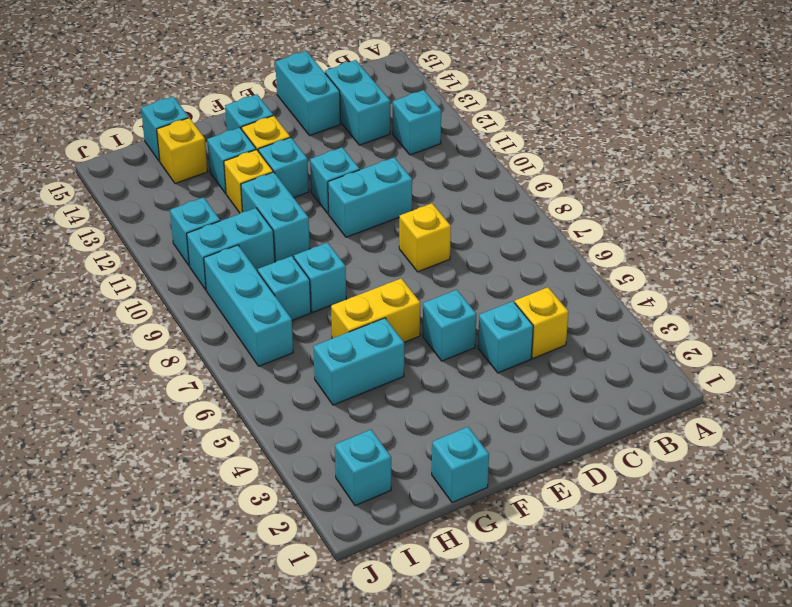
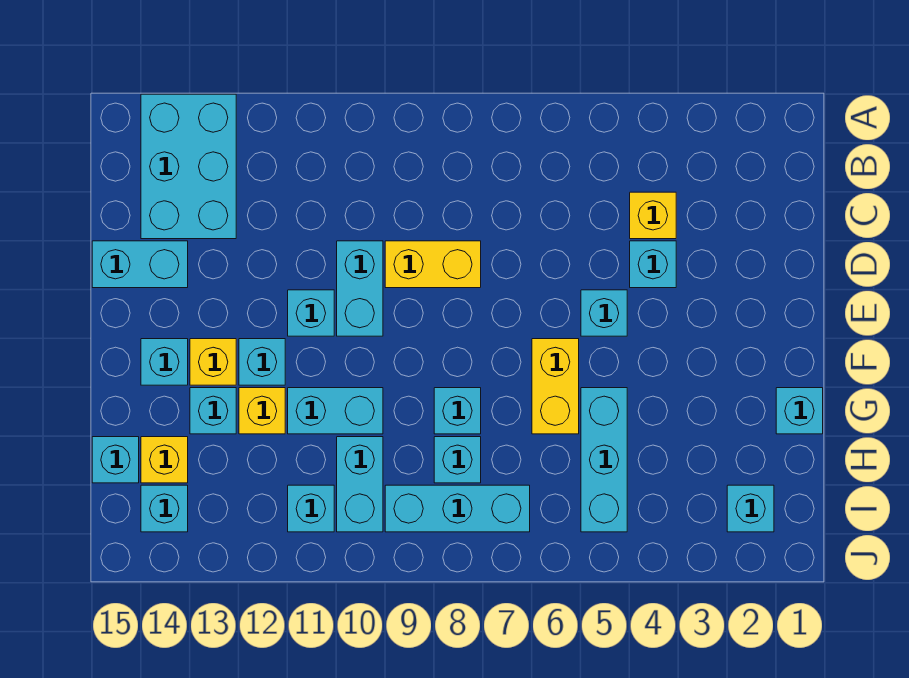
cyan 1x1 brick [393,90,441,155] -> cyan 1x1 brick moved to [141,485,188,532]
cyan 1x2 brick [325,60,390,145] -> cyan 2x3 brick [141,94,236,239]
yellow 1x1 brick [399,203,451,272] -> yellow 1x2 brick [385,241,481,288]
cyan 1x2 brick [313,318,404,405] -> cyan 1x3 brick [581,388,627,532]

